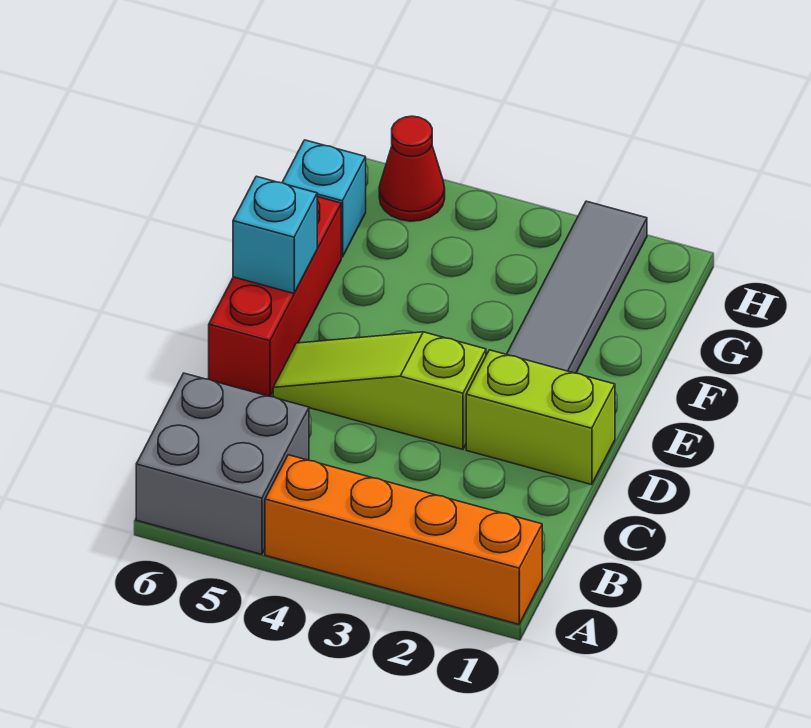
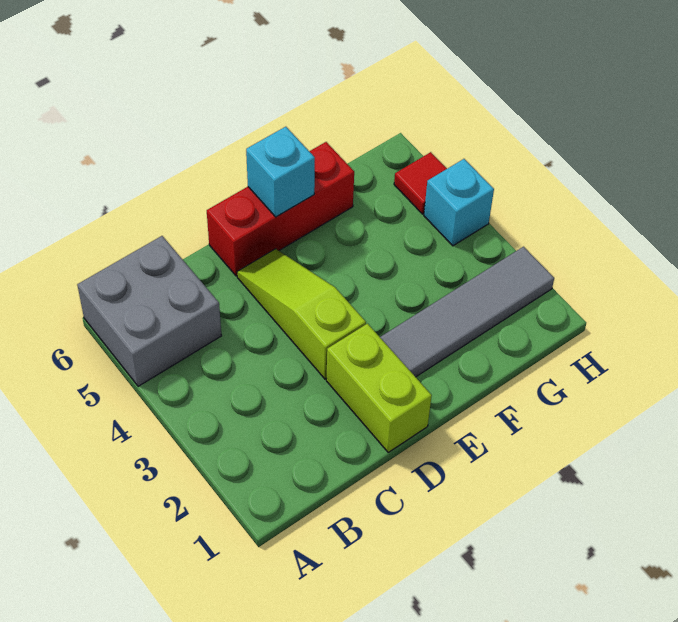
orange 1x4 brick [265,455,542,624] -> none
cyan 1x1 brick [282,140,366,257] -> cyan 1x1 brick moved to [424,159,494,246]
red 1x1 cone [379,116,445,221] -> red 1x1 tile [394,152,447,214]

